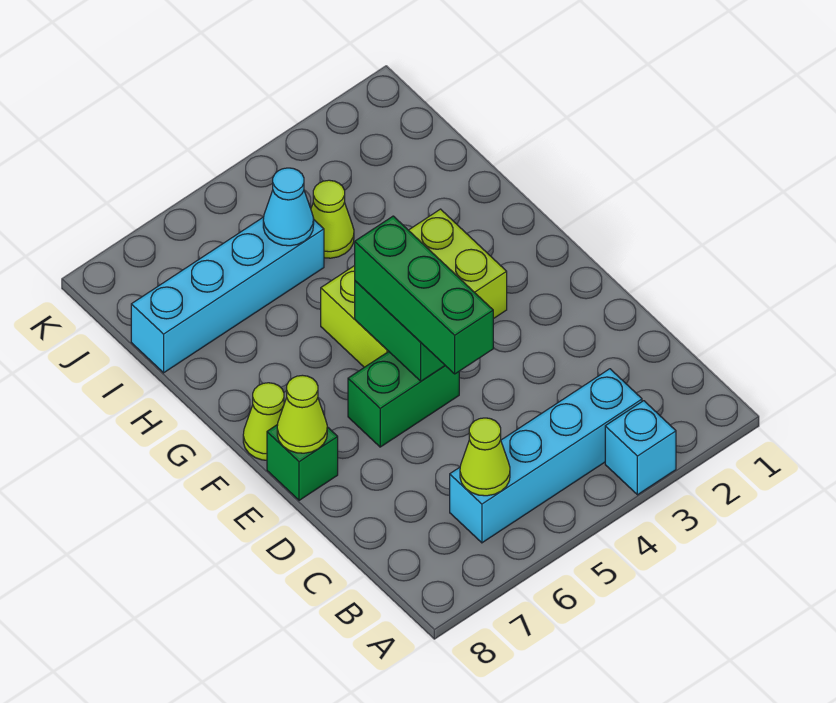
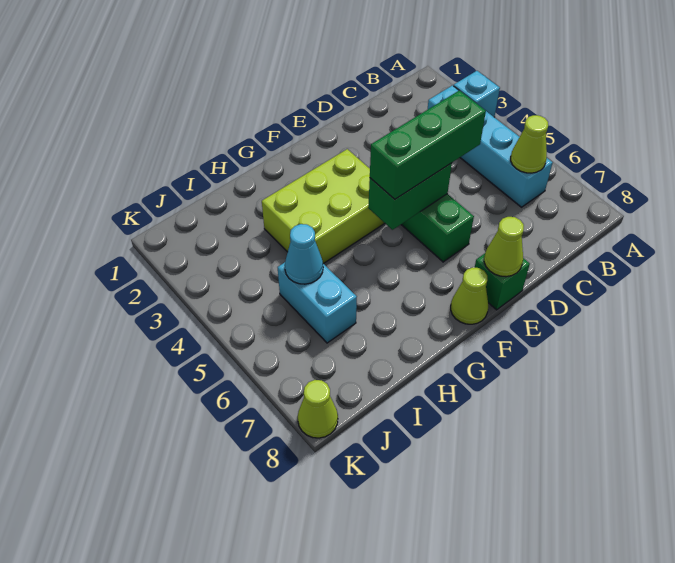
lime 2x3 brick [321,209,507,367] -> lime 2x3 brick turned to [262,149,385,264]
lime 1x1 cone [311,180,354,258] -> lime 1x1 cone moved to [298,380,338,438]
cyan 1x4 brick [131,217,324,373] -> cyan 1x2 brick [278,262,357,343]

